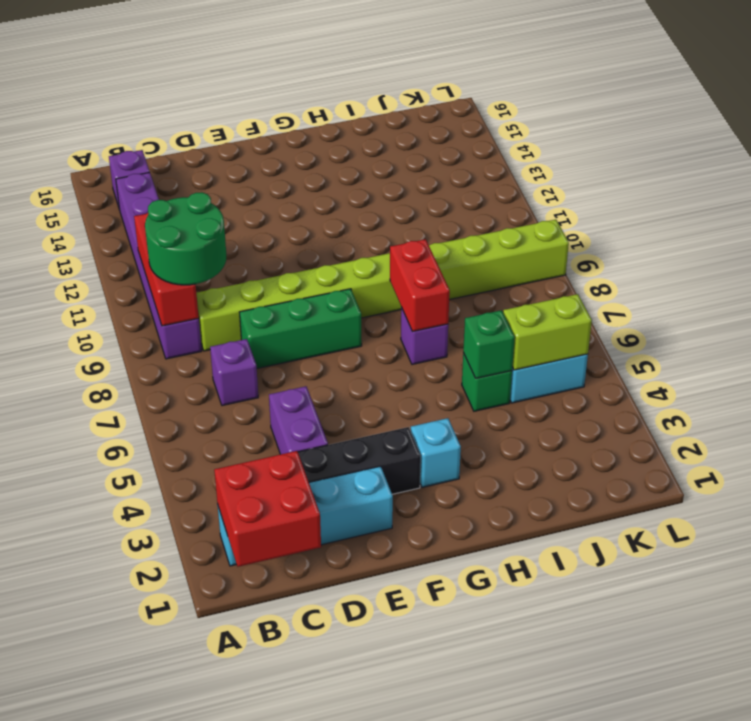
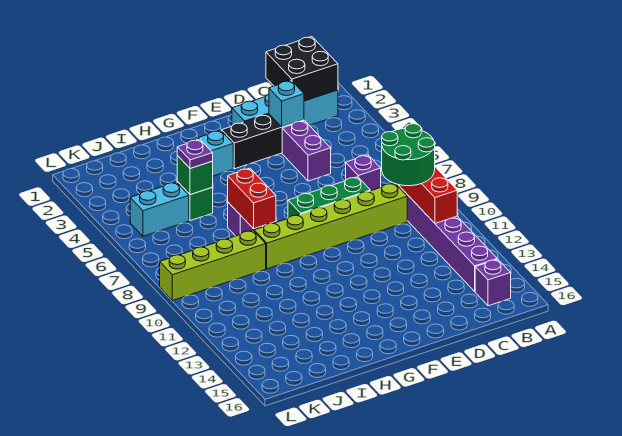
red 2x2 brick [214,451,321,567] -> black 2x2 brick [266,37,338,101]
none -> cyan 1x1 brick [269,80,304,127]
none -> purple 1x1 plate [177,139,213,169]
lime 1x2 brick [503,294,592,370] -> none

